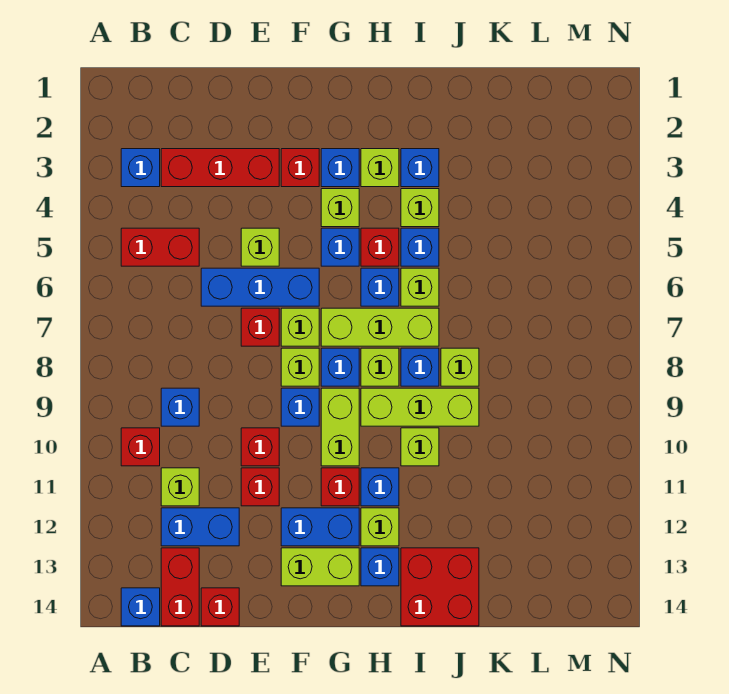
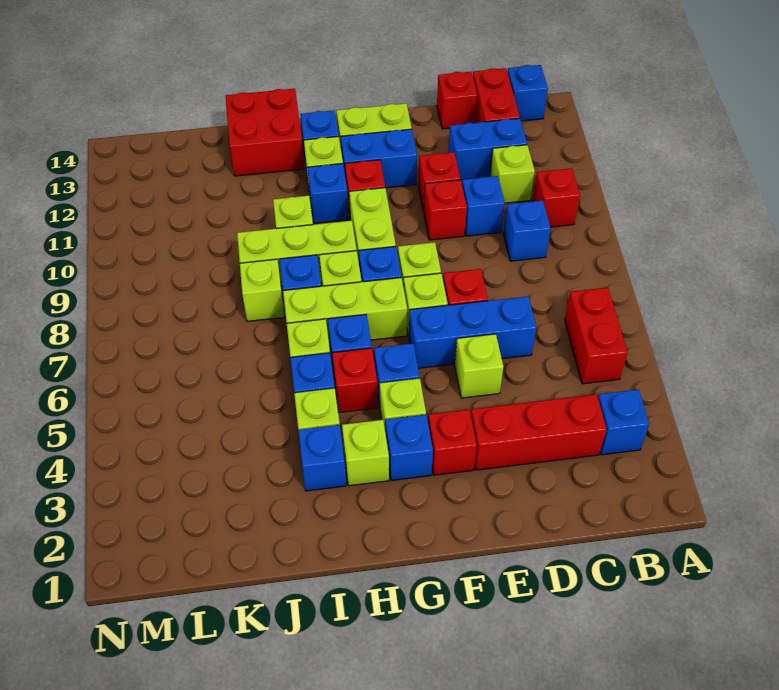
red 1x2 brick [121,228,199,266] -> red 1x2 brick turned to [565,287,628,384]
blue 1x1 brick [281,388,319,426] -> blue 1x1 brick moved to [462,176,505,236]

